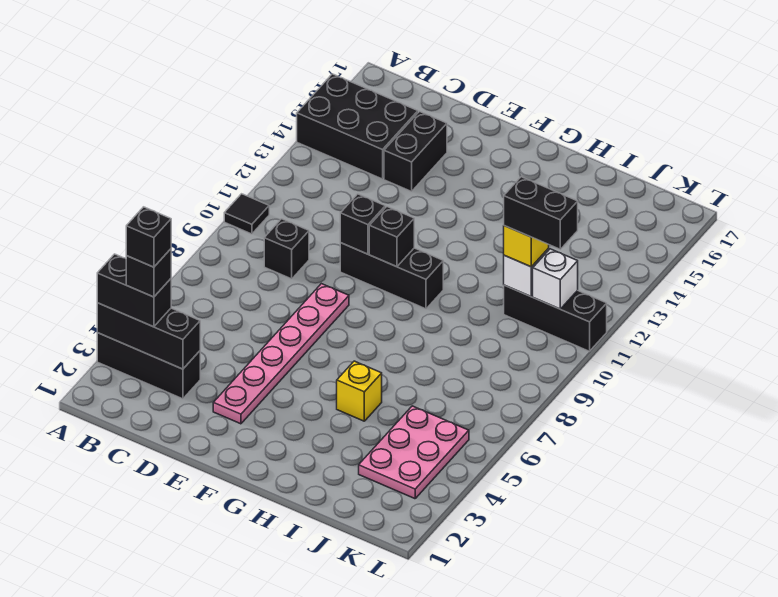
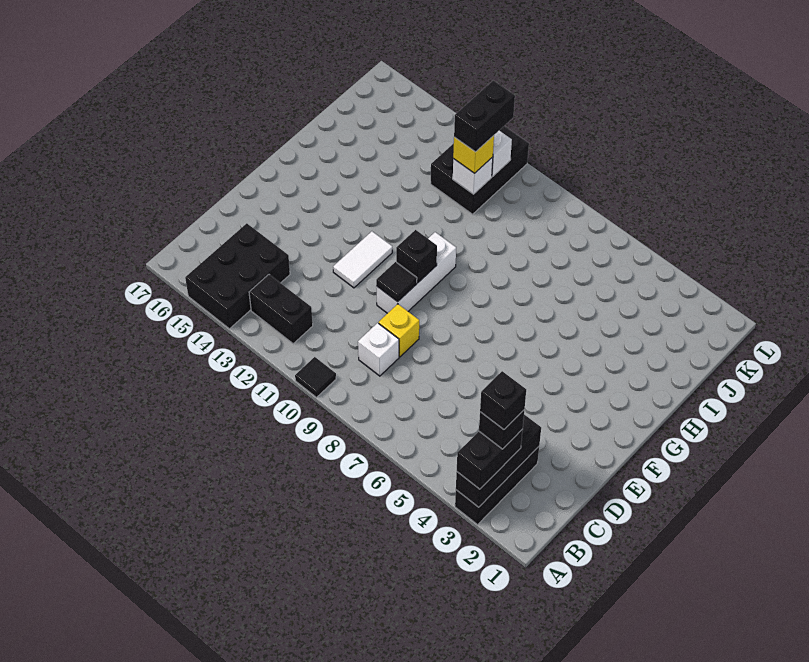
black 1x1 brick [264,219,309,279] -> white 1x1 brick [358,323,399,376]
black 1x2 brick [384,111,447,192] -> black 1x2 brick moved to [249,275,313,344]
pink 1x6 plate [213,284,349,424] -> none
black 1x3 brick [340,243,443,309] -> white 1x3 brick [376,232,456,313]
black 1x1 brick [340,194,385,254] -> black 1x1 tile [376,262,417,302]
none -> white 1x2 tile [333,231,392,288]
yellow 1x1 brick [337,361,382,421] -> yellow 1x1 brick moved to [379,304,419,357]
pink 2x3 plate [359,406,469,499] -> none
black 1x3 brick [504,285,607,351] -> black 2x3 brick [431,126,529,214]

